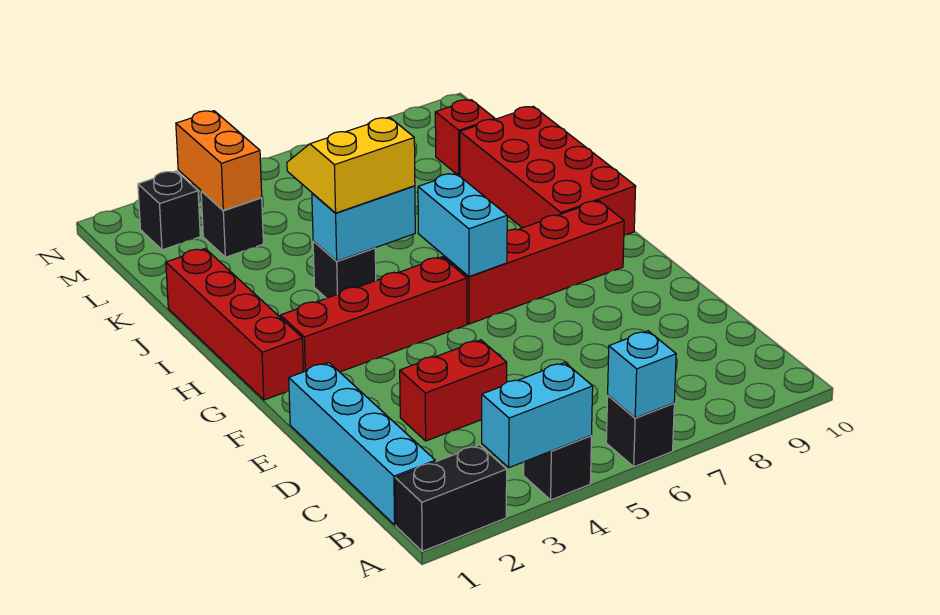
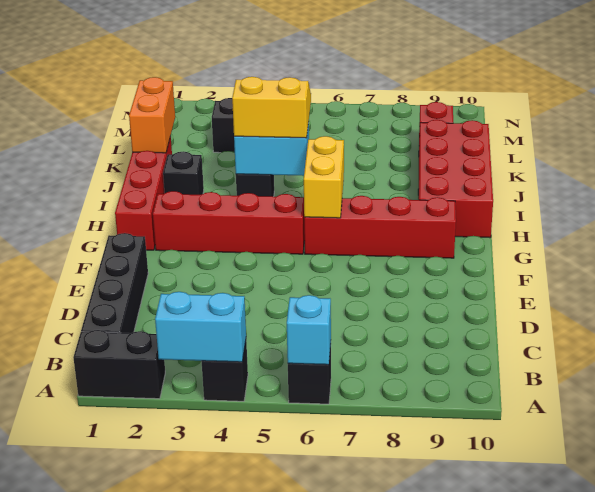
cyan 1x4 brick [289,363,435,525] -> black 1x4 brick [81,233,148,333]
red 1x2 brick [400,340,507,441] -> none
cyan 1x2 brick [418,173,507,277] -> yellow 1x2 brick [304,136,344,218]
orange 1x2 brick [176,111,262,210] -> orange 1x2 brick moved to [129,77,175,153]
black 1x1 brick [138,171,200,250] -> black 1x1 brick moved to [163,151,204,195]

